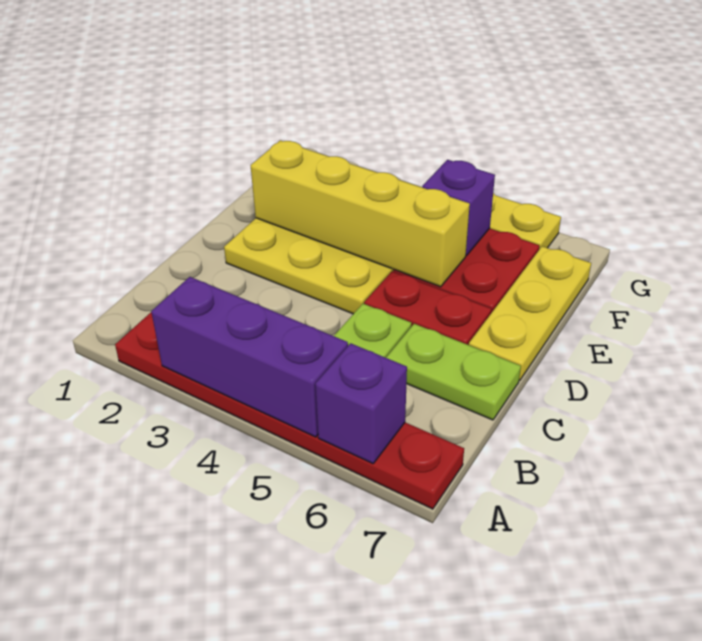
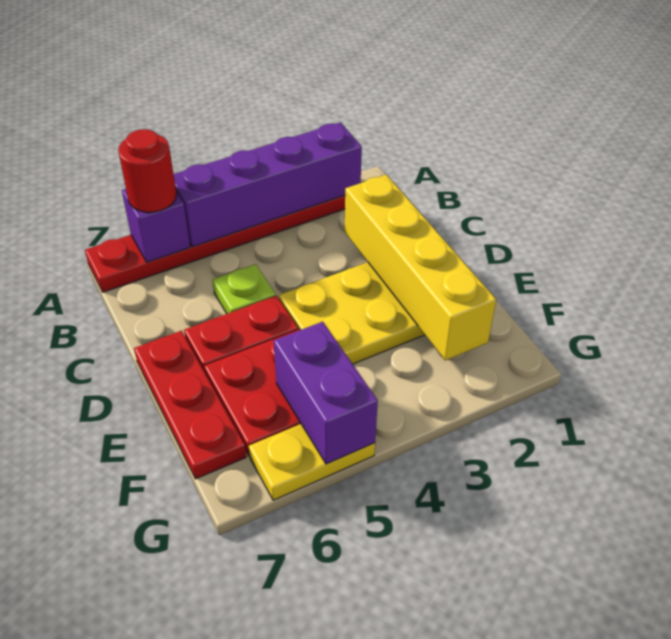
purple 1x3 brick [151,277,348,437] -> purple 1x4 brick [174,122,362,247]
none -> red 1x1 round brick [118,129,176,212]
lime 1x2 plate [386,324,521,420] -> none
yellow 1x3 plate [469,246,591,381] -> red 1x3 plate [134,331,246,479]
yellow 1x4 brick [251,140,470,287] -> yellow 1x4 brick turned to [345,175,496,360]
purple 1x1 brick [422,160,495,255] -> purple 1x2 brick [274,322,378,464]

